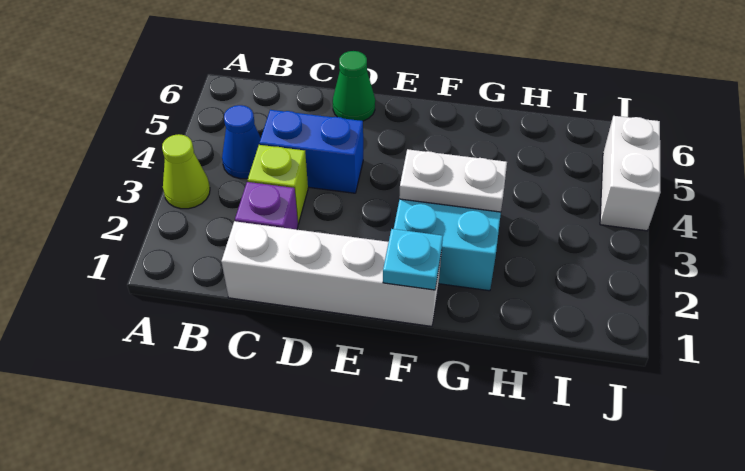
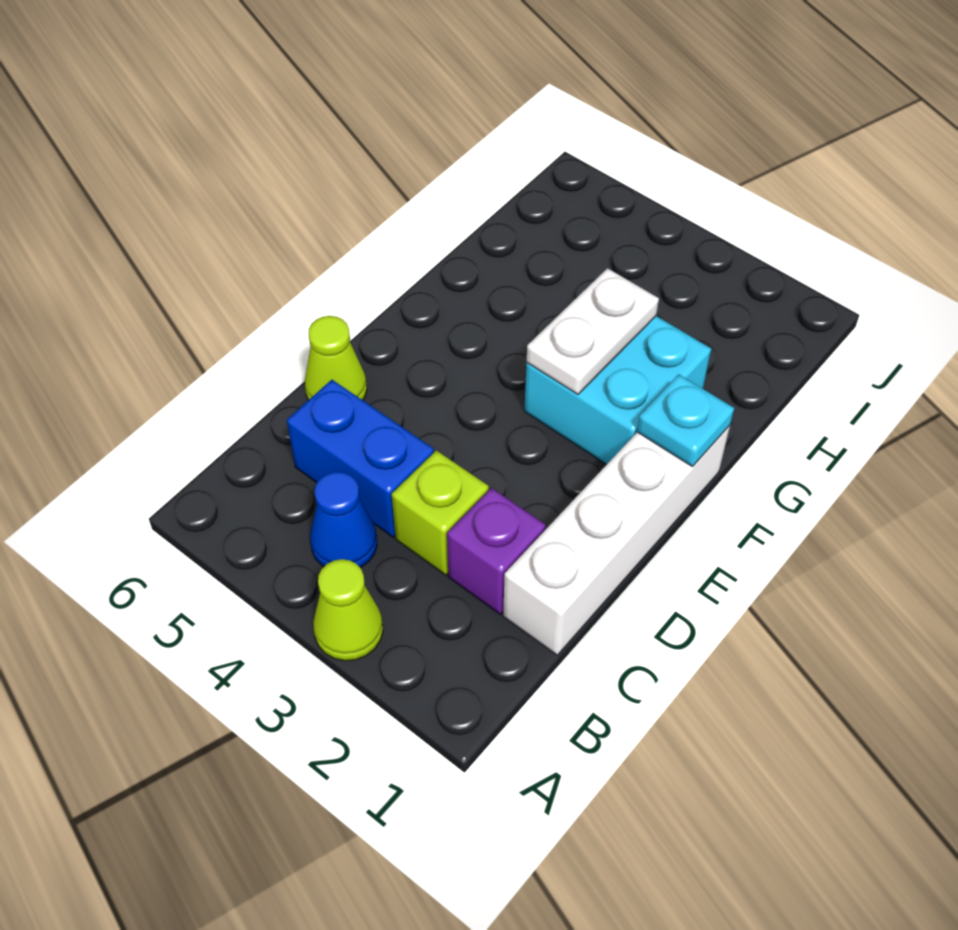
blue 1x2 brick [259,110,363,193] -> blue 1x2 brick turned to [287,380,434,537]
green 1x1 cone [333,51,375,121] -> lime 1x1 cone [305,316,367,400]
white 1x2 brick [600,116,661,231] -> none

